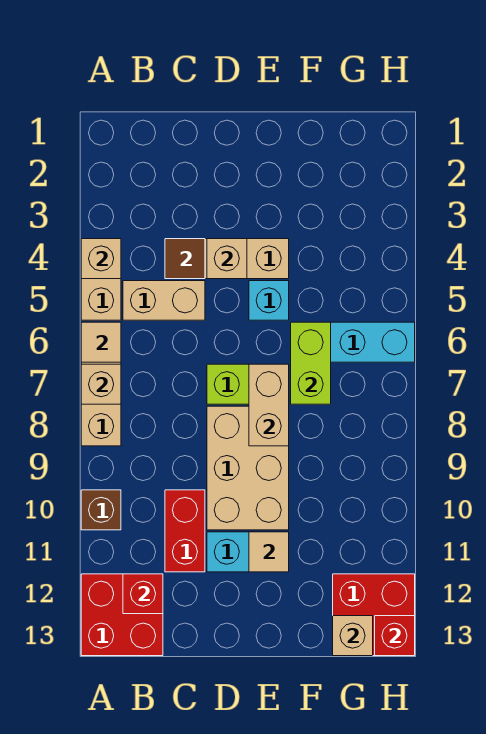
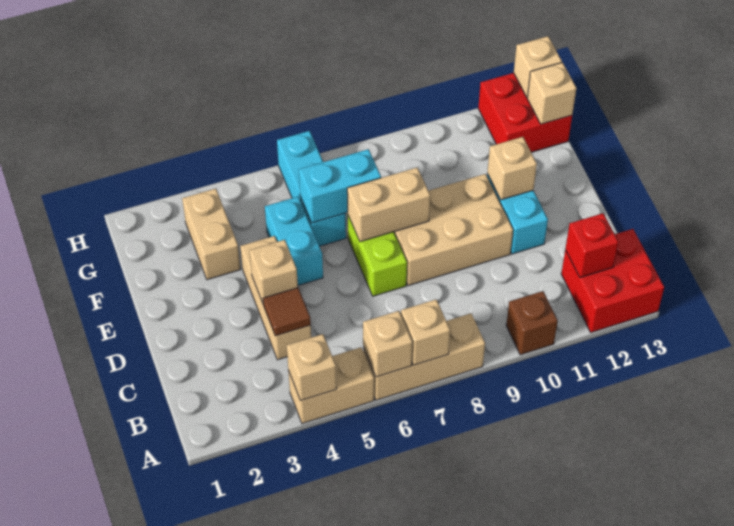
tan 1x1 tile [81,322,121,362] -> tan 1x1 brick [363,311,412,377]
tan 1x2 brick [123,281,205,320] -> tan 1x2 brick moved to [182,189,241,280]
red 1x2 brick [165,490,205,572] -> none
cyan 1x1 brick [249,281,289,320] -> cyan 1x2 brick [265,197,323,285]
tan 1x1 tile [249,532,289,572] -> tan 1x1 brick [487,137,537,200]
lime 1x2 brick [291,322,331,404] -> cyan 1x2 brick [299,149,381,223]
red 1x1 brick [375,616,415,656] -> tan 1x1 brick [514,36,562,97]

